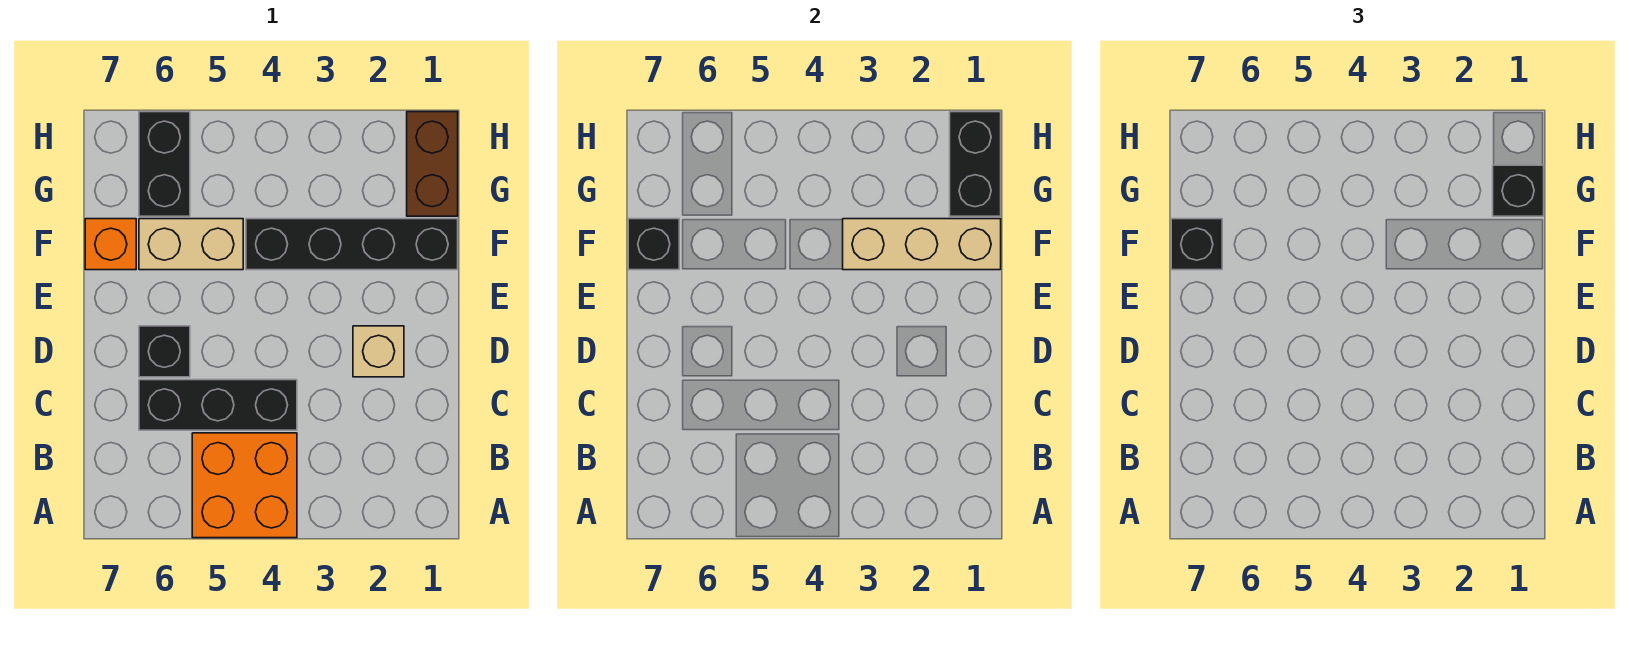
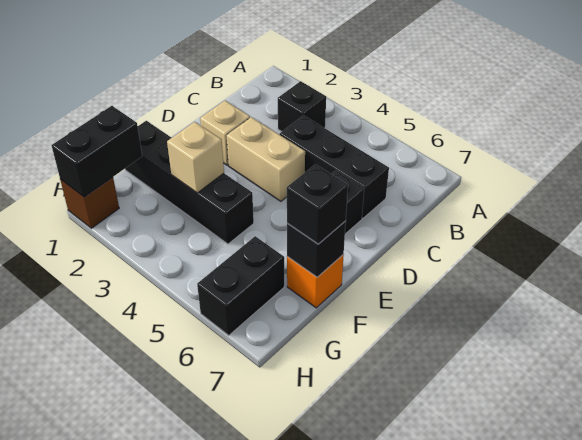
orange 2x2 brick [192,433,297,538] -> none
tan 1x3 brick [843,219,1001,270] -> tan 1x1 brick [167,122,224,193]
tan 1x2 brick [139,219,243,270] -> tan 1x2 brick moved to [227,117,305,201]
brown 1x2 brick [407,112,458,216] -> brown 1x1 brick [60,177,119,228]
black 1x1 brick [1493,165,1544,216] -> black 1x1 brick moved to [278,81,326,132]

